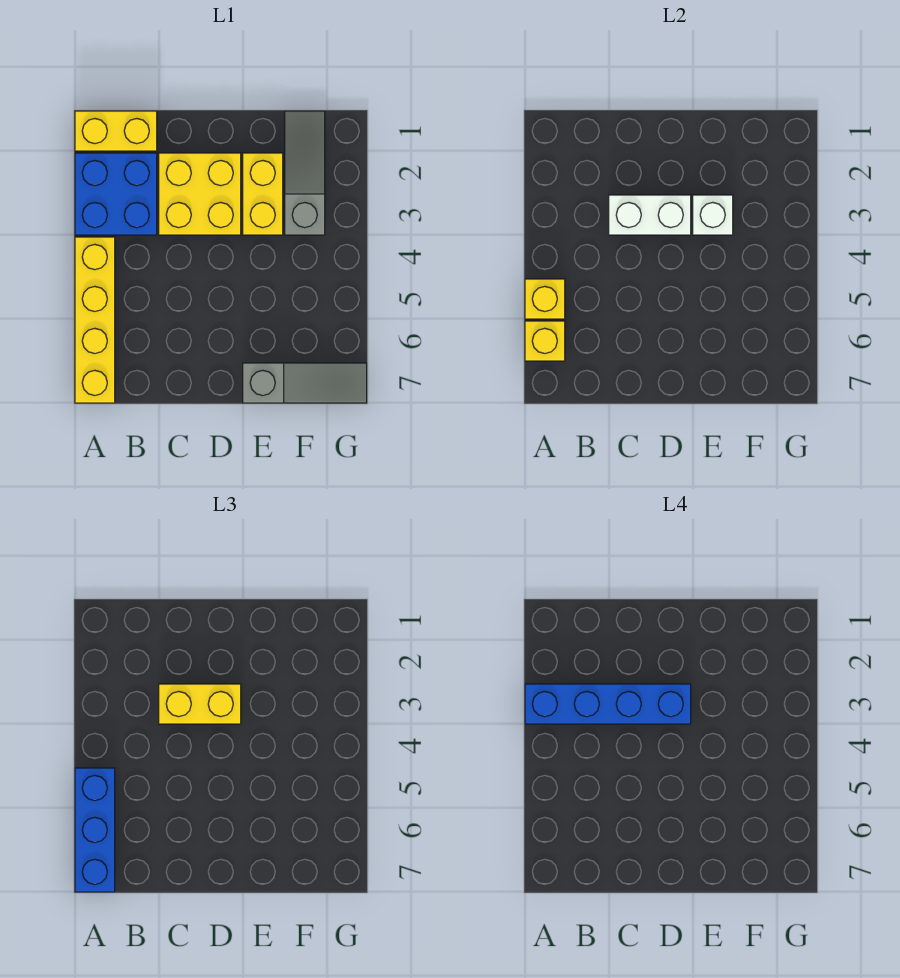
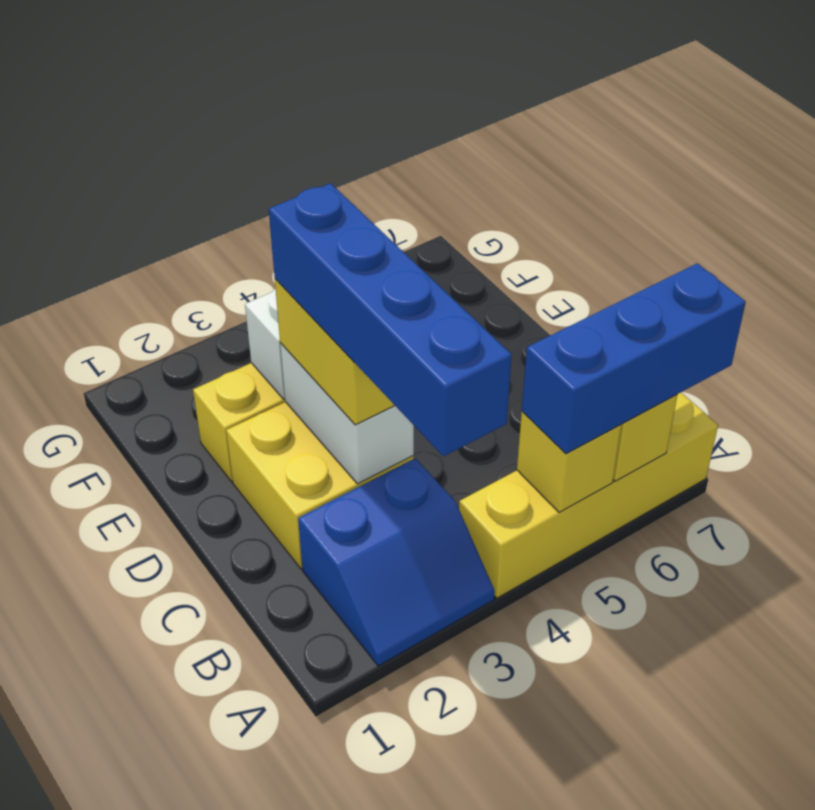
yellow 1x2 brick [75,111,157,151] -> none
blue 2x2 brick [75,153,157,235] -> blue 2x2 slope [298,458,495,666]
grey 1x3 slope [243,363,367,403] -> none
grey 1x3 slope [285,111,325,235] -> none

